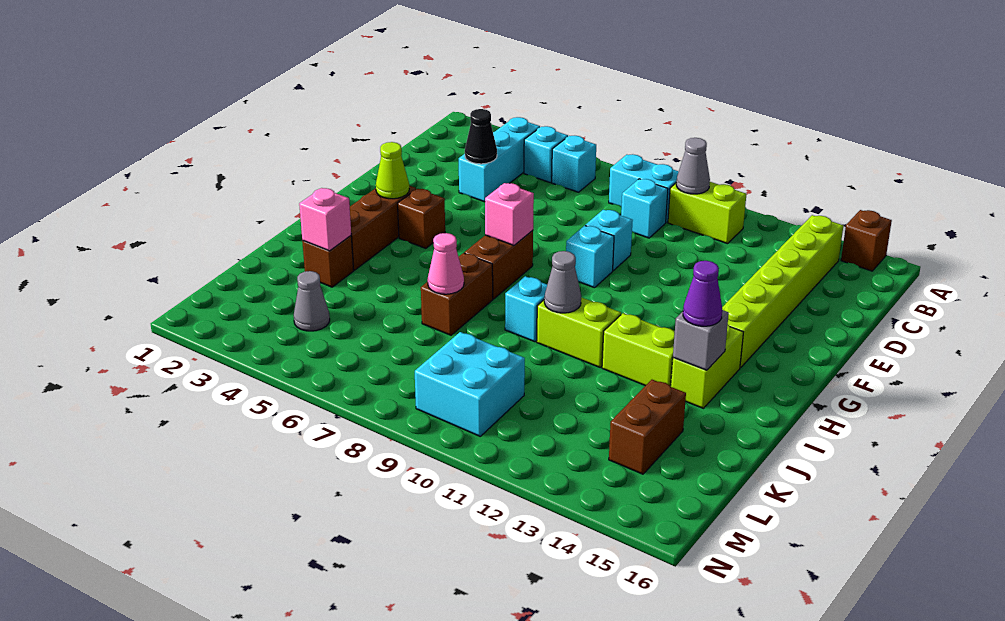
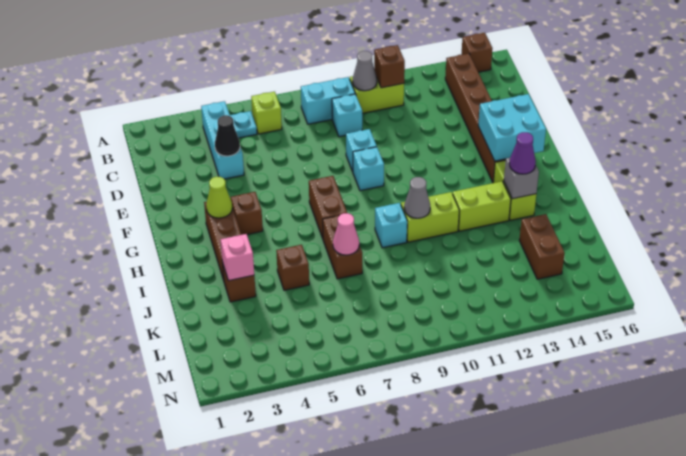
cyan 1x1 brick [524,126,568,182] -> cyan 1x1 plate [230,111,257,138]
cyan 1x1 brick [552,136,596,192] -> lime 1x1 brick [251,92,282,134]
none -> brown 1x1 brick [374,45,405,88]
lime 1x6 brick [722,215,843,368] -> brown 1x6 brick [445,54,506,182]
pink 1x1 brick [485,183,534,245] -> none
none -> brown 1x1 brick [276,245,309,290]
grey 1x1 cone [294,271,330,331] -> none
cyan 2x2 brick [415,332,525,436] -> cyan 2x2 brick moved to [478,94,546,161]

